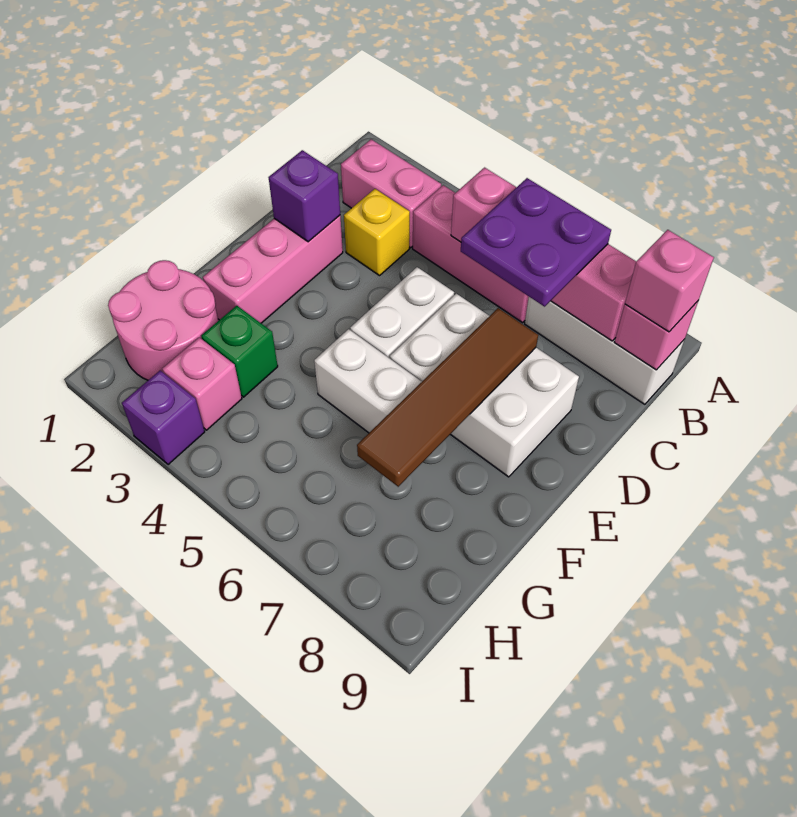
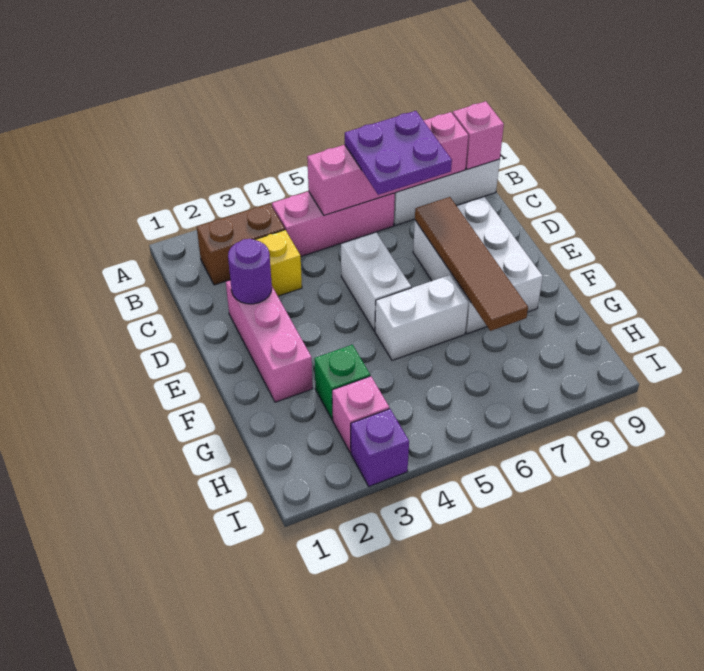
pink 1x2 brick [341,139,441,248] -> brown 1x2 brick [197,204,285,285]
pink 1x1 brick [625,230,714,332] -> none
purple 1x1 brick [268,150,340,242] -> purple 1x1 round brick [228,239,272,304]
white 2x3 brick [390,294,579,477] -> white 2x3 brick turned to [413,197,543,334]
pink 2x2 round brick [108,260,218,380] -> none

